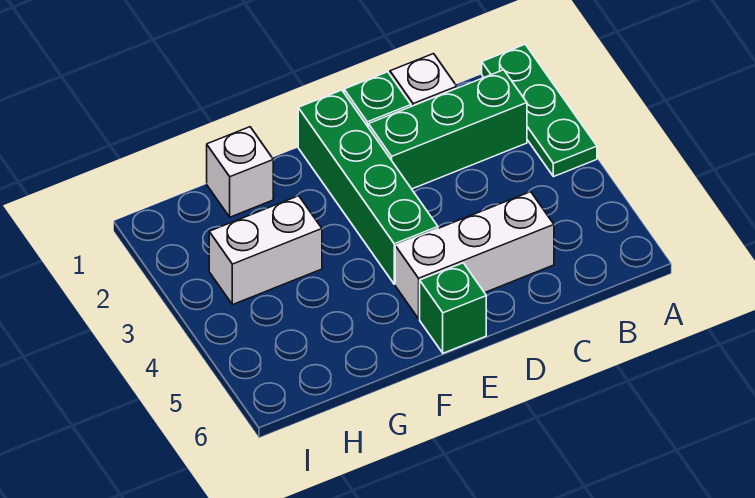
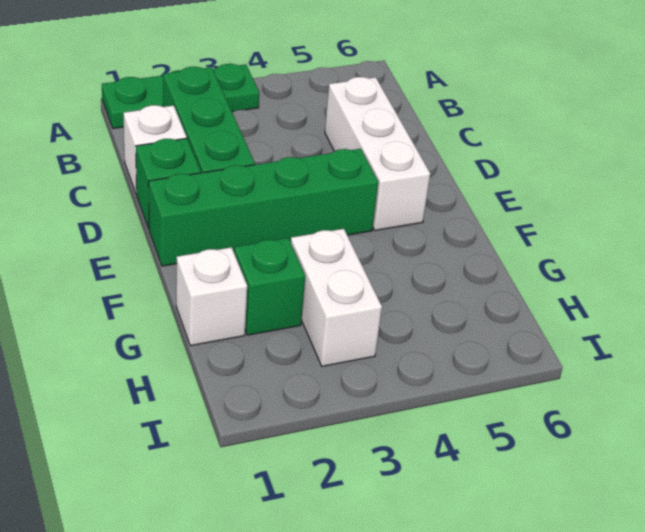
green 1x1 brick [420,263,486,353] -> green 1x1 brick moved to [234,238,305,335]

